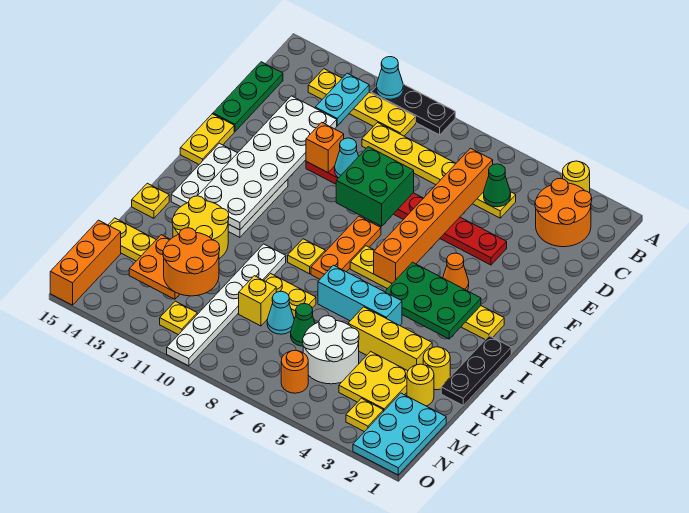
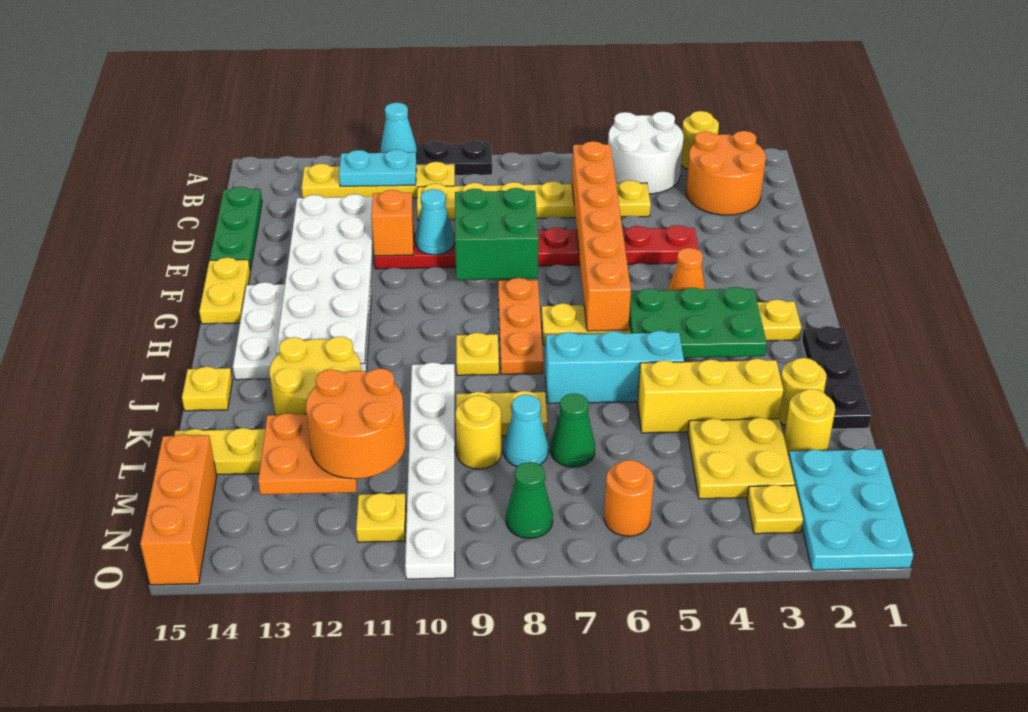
cyan 1x2 plate [315,73,369,126] -> cyan 1x2 plate turned to [339,149,416,186]
green 1x1 cone [484,164,511,207] -> green 1x1 cone moved to [506,462,553,538]
white 2x2 round brick [303,316,359,384] -> white 2x2 round brick moved to [608,112,683,194]
yellow 1x1 brick [239,276,276,326] -> yellow 1x1 round brick [456,395,501,469]

